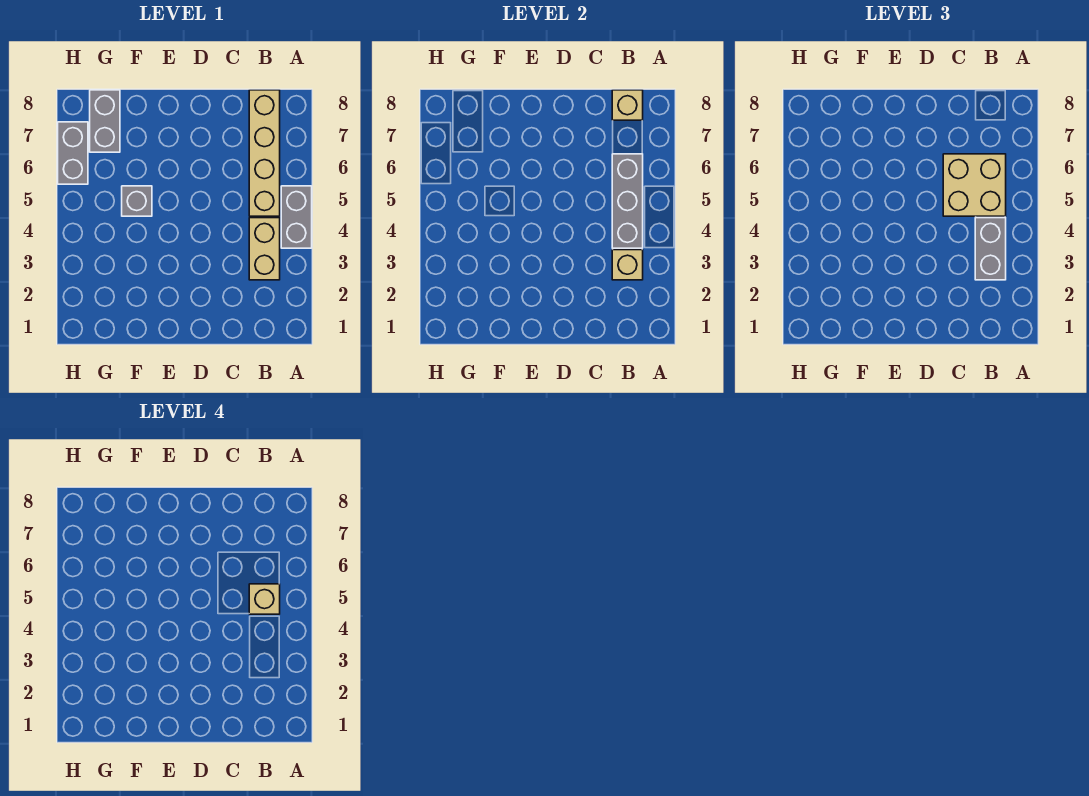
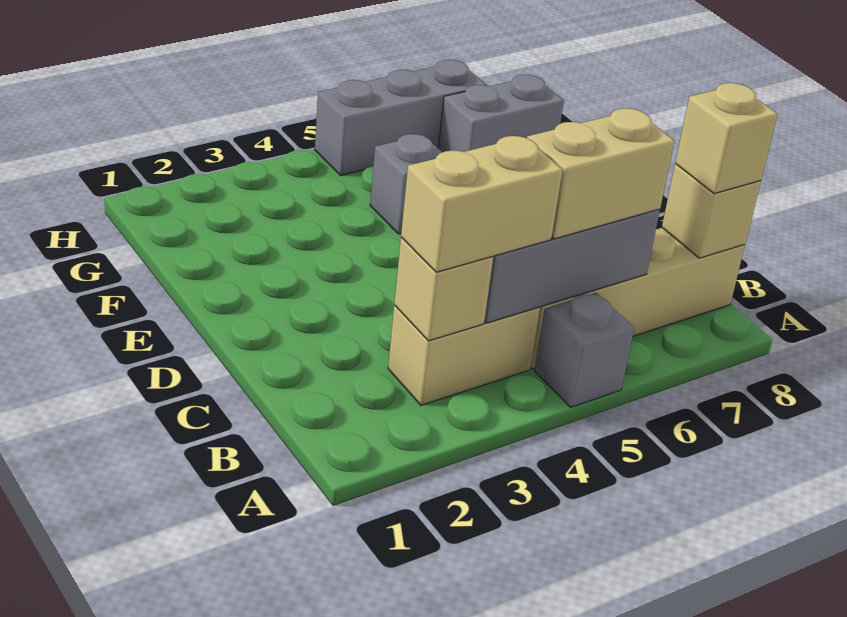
grey 1x2 brick [281,186,312,248] -> grey 1x1 brick [534,293,634,407]
grey 1x2 brick [975,218,1006,280] -> tan 1x2 brick [401,136,563,272]
tan 2x2 brick [943,154,1006,216] -> tan 1x2 brick [527,108,674,239]
tan 1x1 brick [249,584,280,614] -> tan 1x1 brick moved to [675,83,778,194]
grey 1x2 brick [58,122,88,184] -> grey 1x3 brick [315,60,487,176]

